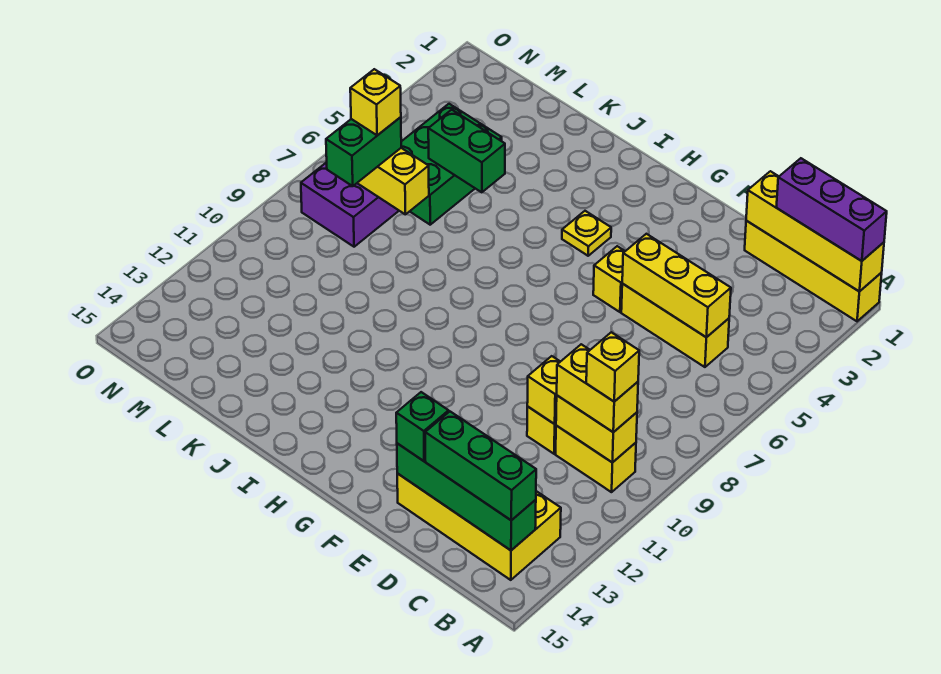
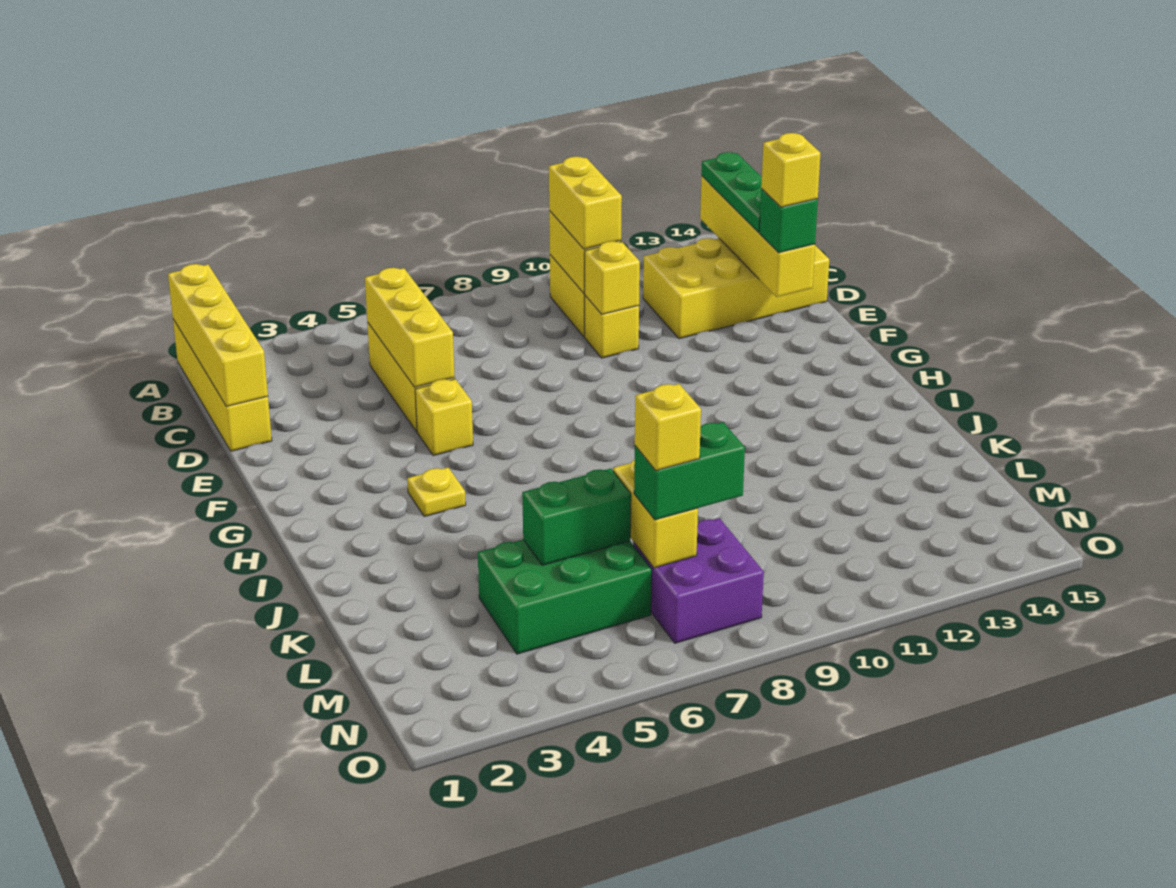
purple 1x3 brick [776,158,887,261] -> none
yellow 1x1 brick [586,332,639,402] -> yellow 1x1 brick moved to [761,133,820,207]
yellow 2x4 brick [397,473,561,580] -> yellow 2x4 brick turned to [643,238,829,339]
green 1x4 brick [397,443,536,550] -> yellow 1x4 brick [700,176,815,297]
green 1x3 brick [425,412,536,520] -> green 1x3 plate [702,152,762,232]
green 1x2 brick [428,110,505,192] -> green 1x2 brick turned to [522,468,631,565]

